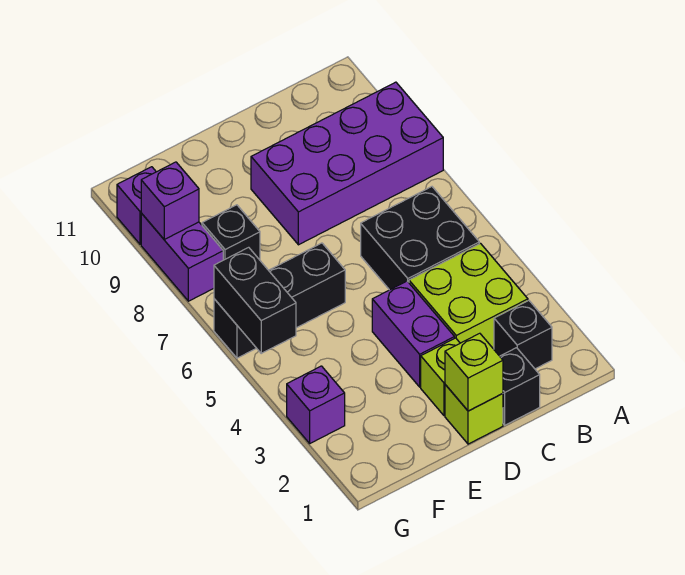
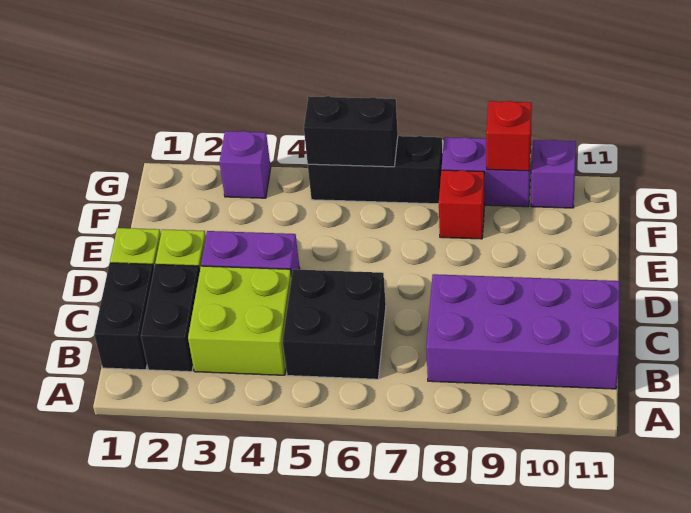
purple 2x4 brick [251,82,443,245] -> purple 2x4 brick turned to [426,274,620,389]
black 1x1 brick [494,301,552,369] -> black 1x2 brick [141,264,200,372]
black 1x1 brick [500,348,540,425] -> black 1x2 brick [94,263,154,370]
lime 1x1 brick [445,333,503,411] -> none
black 1x3 brick [214,243,345,358] -> black 1x3 brick turned to [308,136,443,204]
black 1x1 brick [202,205,260,260] -> red 1x1 brick [439,170,485,239]
purple 1x1 brick [141,162,199,239] -> red 1x1 brick [486,101,532,171]

